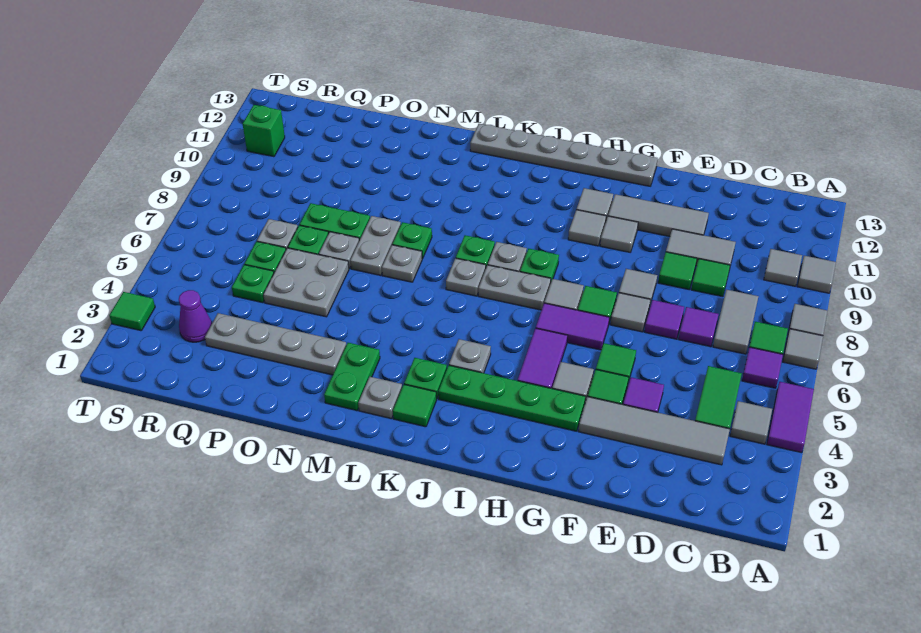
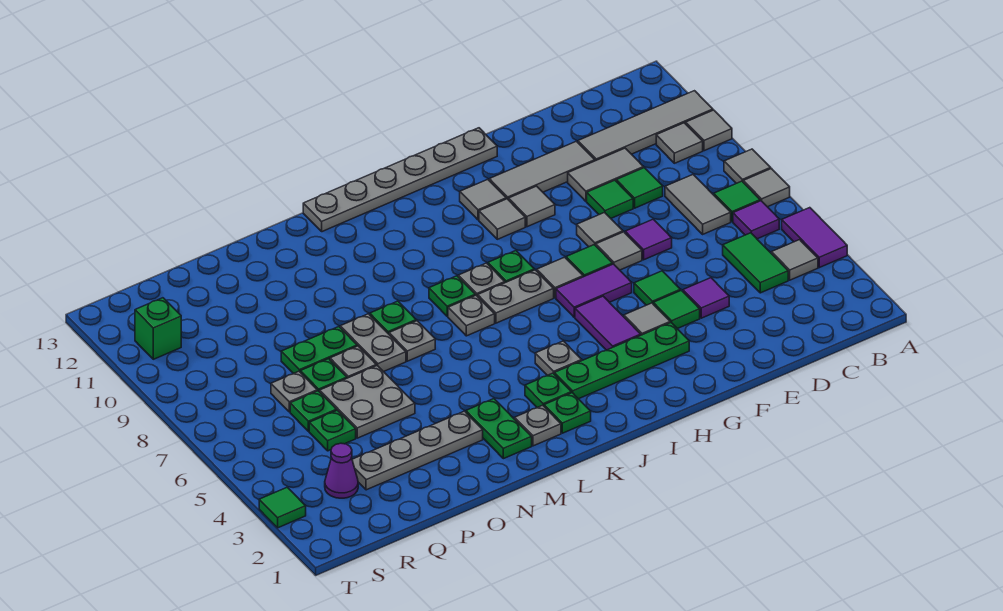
grey 1x4 tile [578,397,730,465] -> grey 1x4 tile moved to [578,91,713,161]
purple 1x1 tile [679,307,718,347] -> none
green 1x1 tile [393,385,437,427] -> green 1x1 plate [544,393,591,433]

